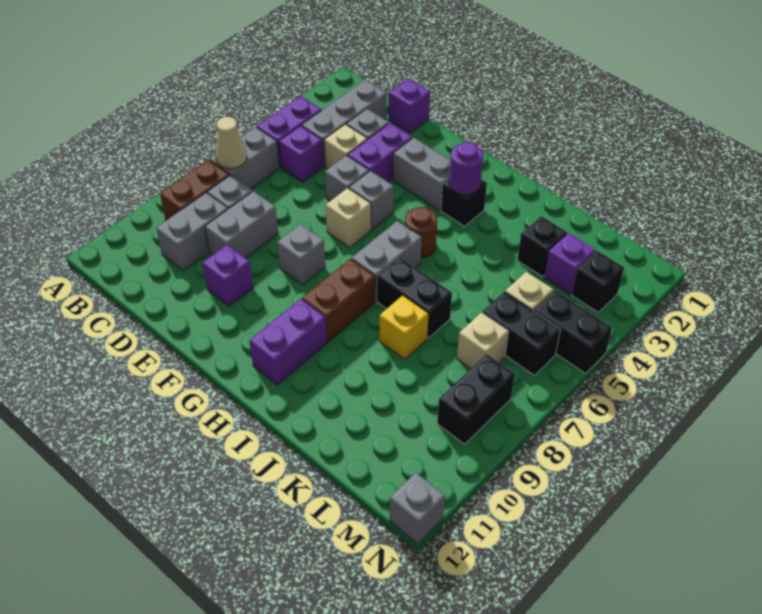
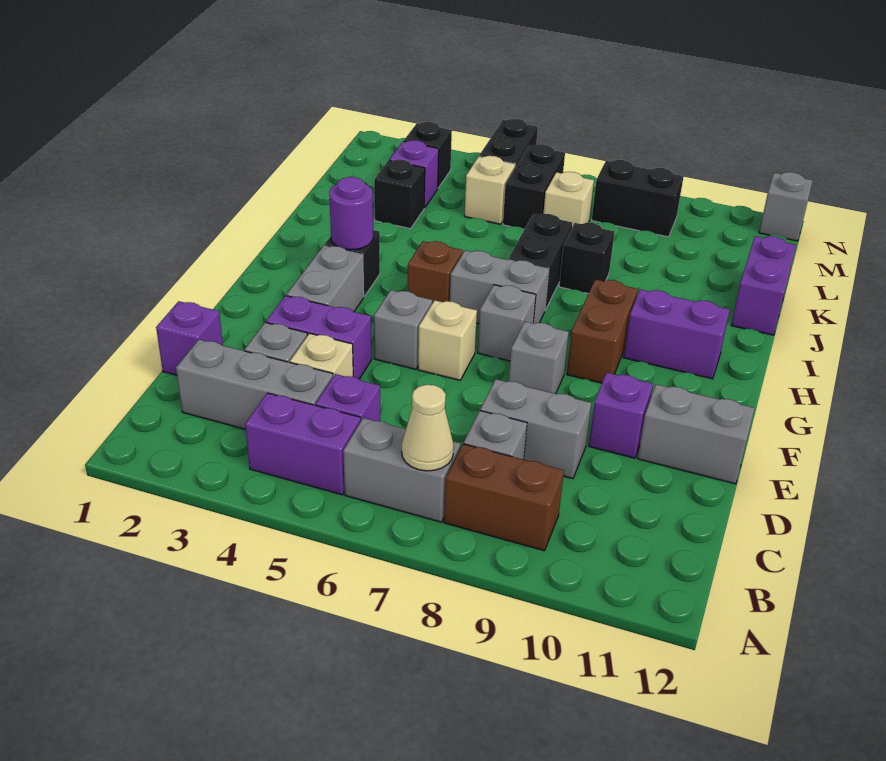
grey 1x2 brick [156,193,228,271] -> grey 1x2 brick moved to [638,384,755,484]
grey 1x1 brick [325,155,369,201] -> grey 1x1 brick moved to [478,285,536,361]
brown 1x1 round brick [405,207,437,258] -> brown 1x1 brick [408,241,463,303]
brown 1x2 brick [302,259,375,342] -> brown 1x2 brick turned to [567,279,638,383]
yellow 1x1 brick [379,295,429,359] -> black 1x1 brick [559,223,615,294]
none -> purple 1x2 brick [731,236,796,335]

